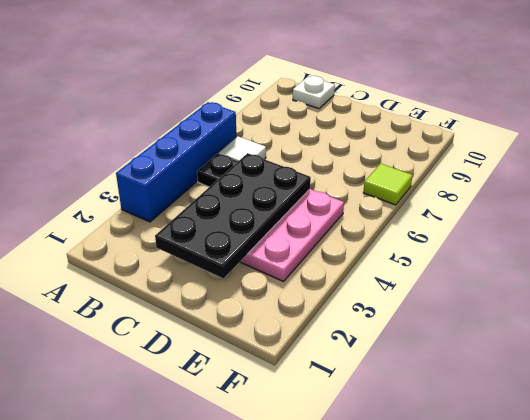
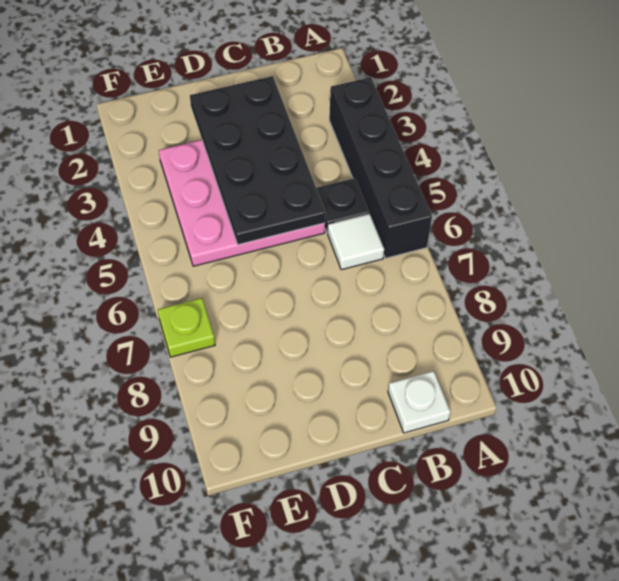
blue 1x4 brick [116,102,236,222] -> black 1x4 brick [329,77,432,258]
lime 1x1 tile [363,164,413,205] -> lime 1x1 plate [158,298,215,357]

